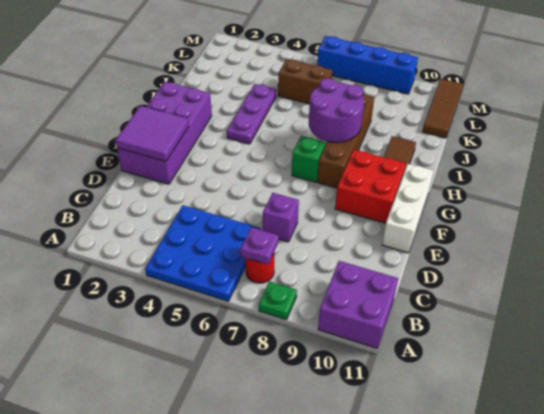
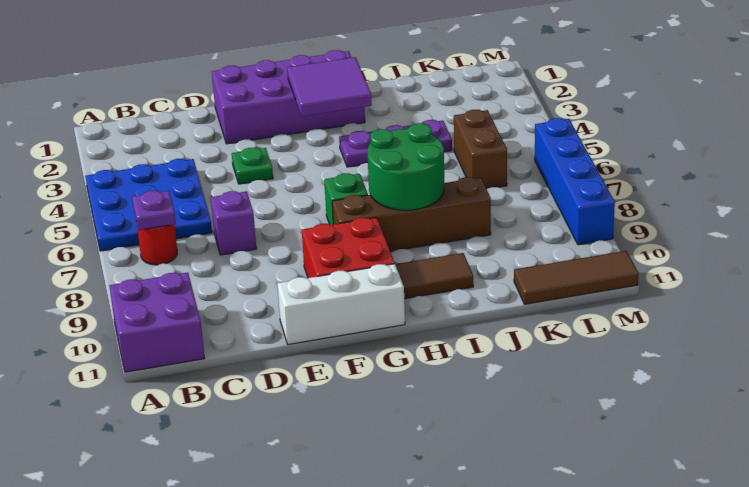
green 1x1 plate [259,281,297,320] -> green 1x1 plate moved to [232,148,273,184]
purple 2x2 tile [116,106,189,161] -> purple 2x2 tile moved to [287,57,372,116]
purple 2x2 round brick [309,78,364,142] -> green 2x2 round brick [367,123,444,210]

